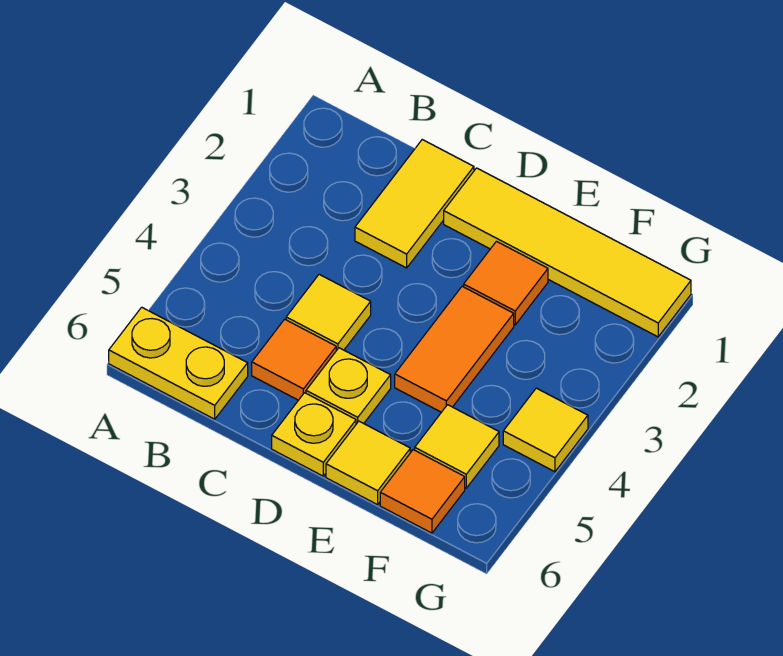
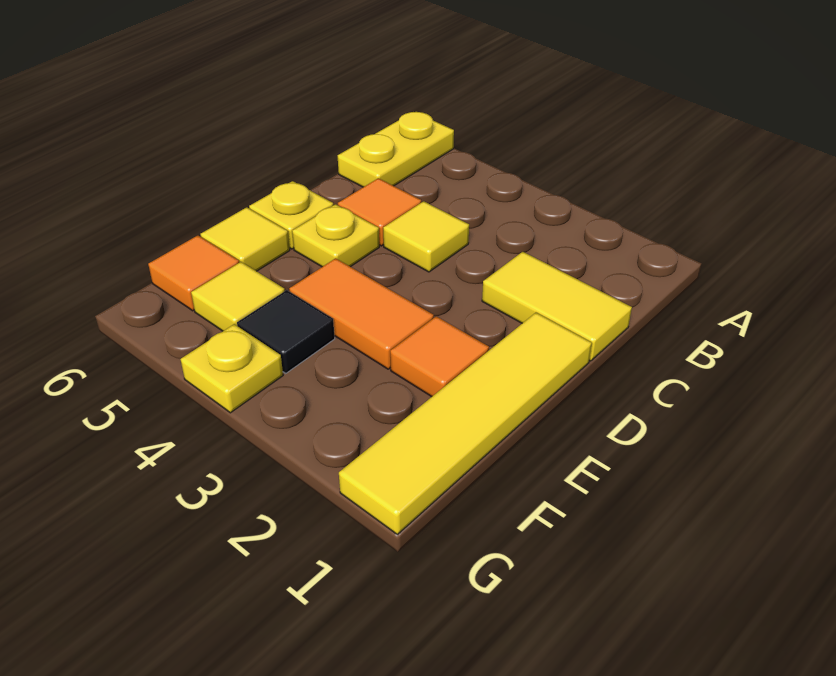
none -> black 1x1 tile [237,290,335,373]
yellow 1x1 tile [503,388,588,472] -> yellow 1x1 plate [180,324,283,413]

